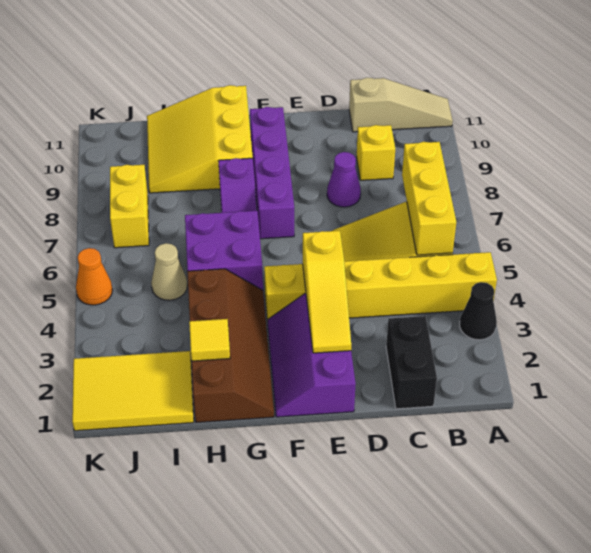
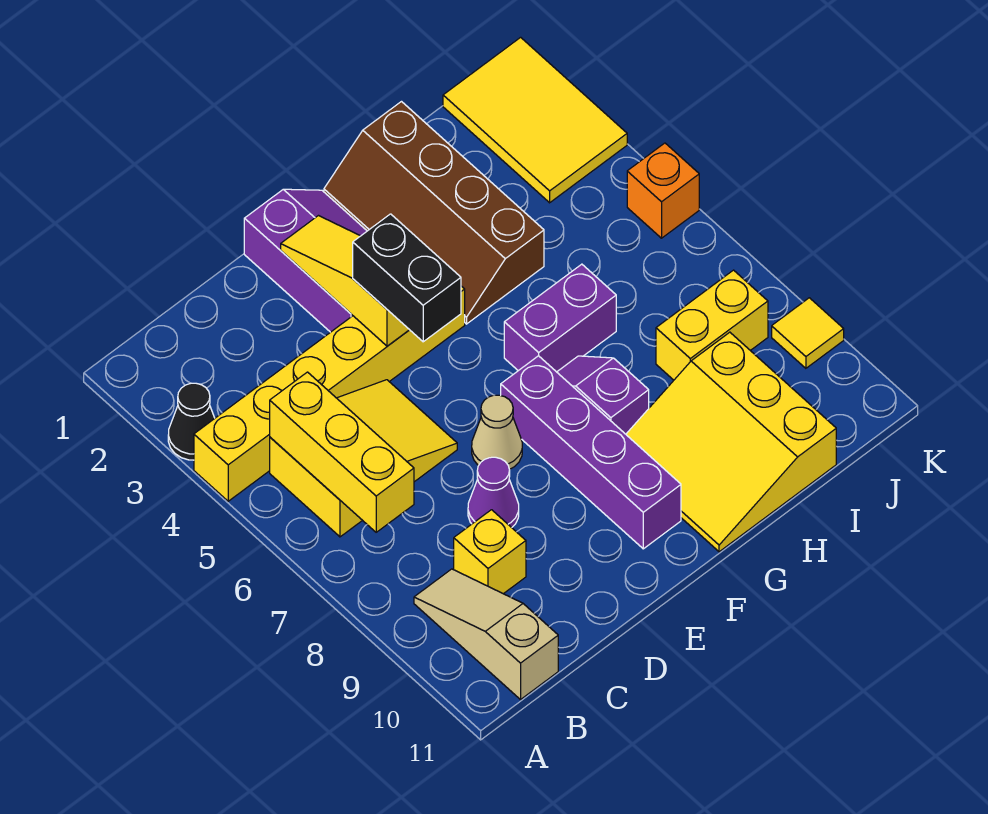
tan 1x3 slope [349,78,453,132] -> tan 1x3 slope turned to [414,569,558,700]
black 1x2 brick [386,316,437,409] -> black 1x2 brick moved to [353,214,461,342]
purple 2x2 brick [185,211,263,290] -> purple 1x2 brick [504,264,616,372]
yellow 3x3 slope [147,85,253,193] -> yellow 3x3 slope turned to [626,332,836,552]
yellow 1x1 tile [189,319,230,361] -> yellow 1x1 tile moved to [772,298,844,368]
yellow 2x3 tile [72,351,194,431] -> yellow 2x3 tile turned to [443,37,627,203]
tan 1x1 cone [151,243,187,300] -> tan 1x1 cone moved to [472,395,522,469]
yellow 1x2 brick [110,165,149,248] -> yellow 1x2 brick turned to [656,270,768,380]
orange 1x1 cone [76,248,112,305] -> orange 1x1 brick [627,143,699,238]

